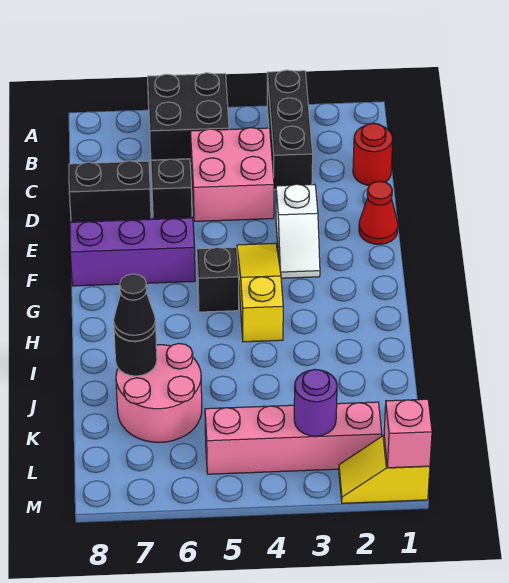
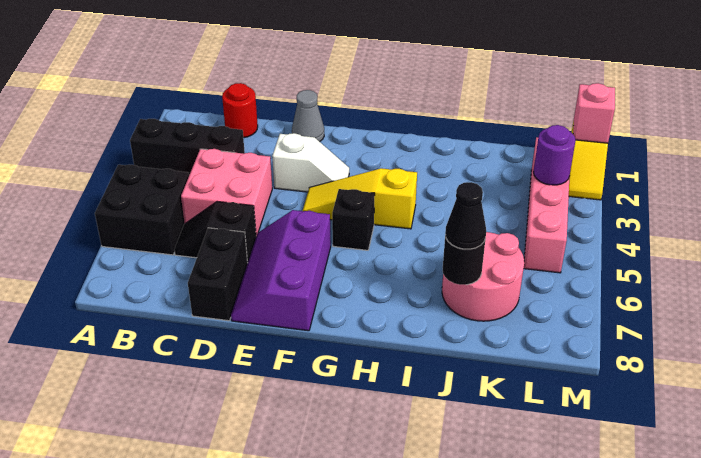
red 1x1 cone [359,181,398,244] -> grey 1x1 cone [292,90,324,142]

